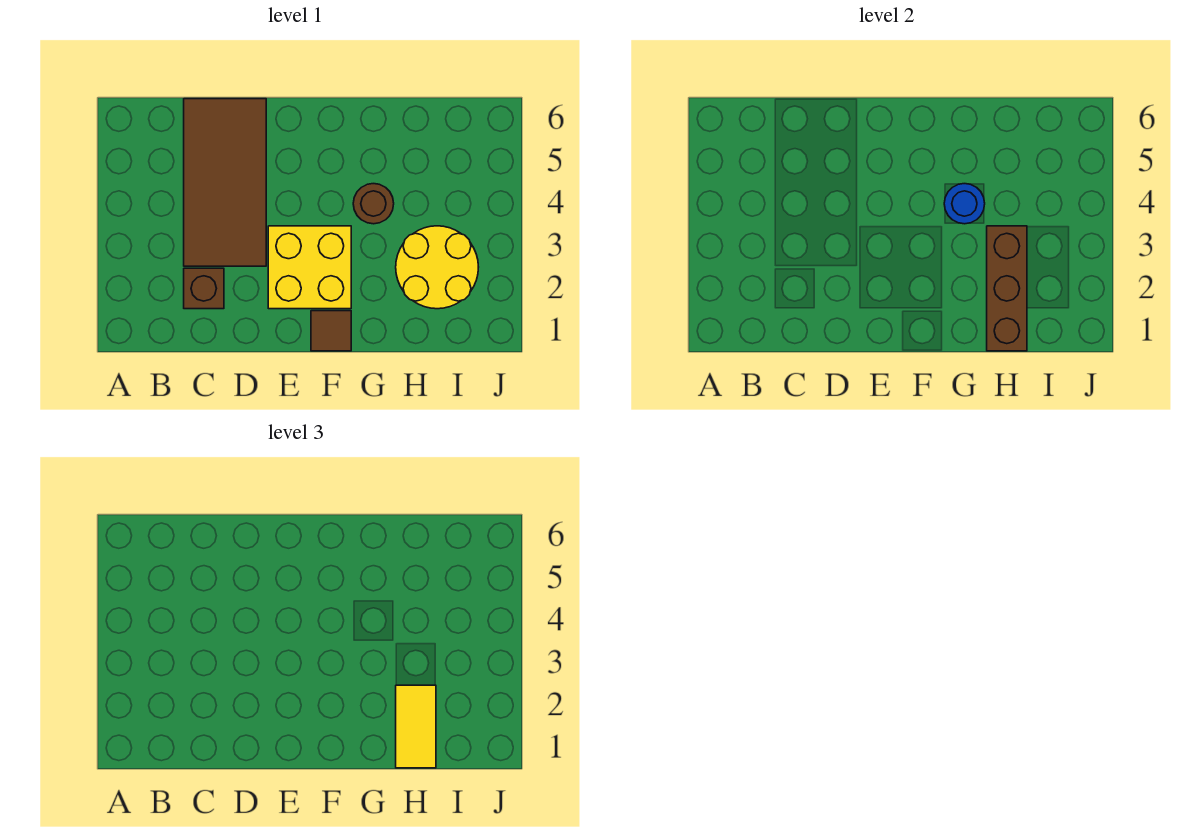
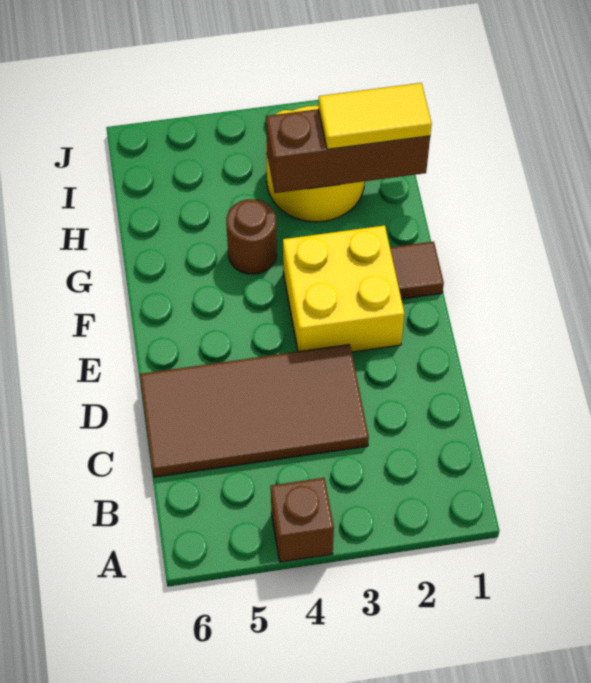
brown 1x1 brick [184,268,224,309] -> brown 1x1 brick moved to [271,478,334,562]
blue 1x1 round brick [944,184,985,224] -> none

